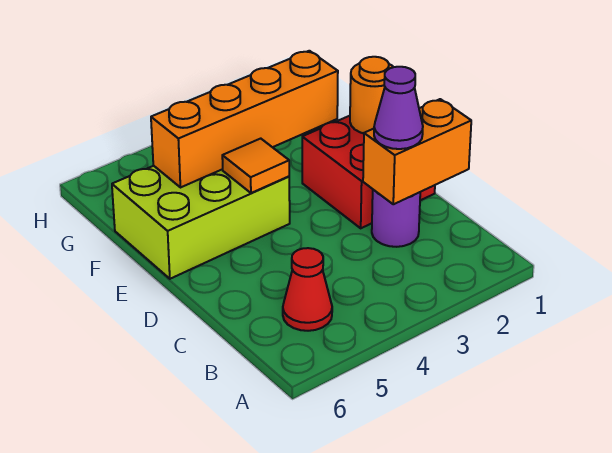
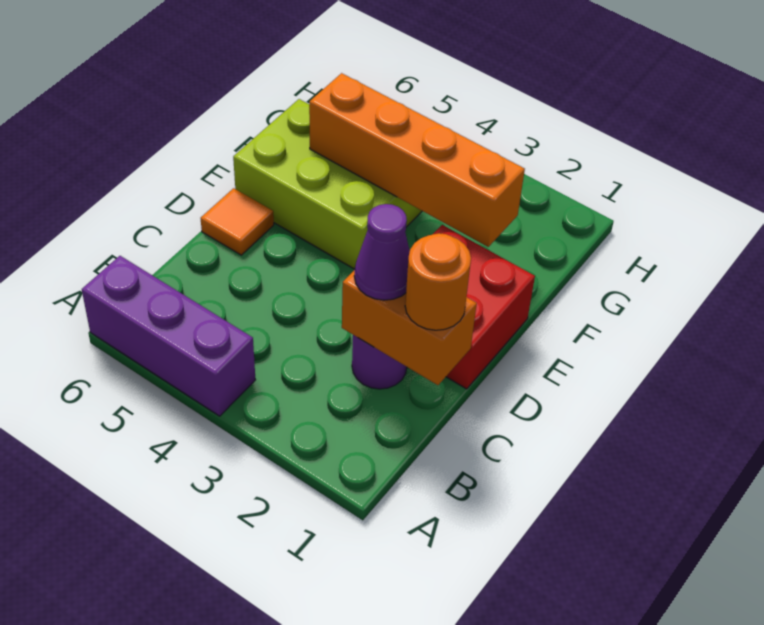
none -> purple 1x3 brick [82,256,255,416]
red 1x1 cone [283,248,332,331] -> none
orange 1x1 round brick [350,57,393,133] -> orange 1x1 round brick moved to [405,233,471,330]
orange 1x1 tile [222,139,289,193] -> orange 1x1 tile moved to [201,188,274,255]

